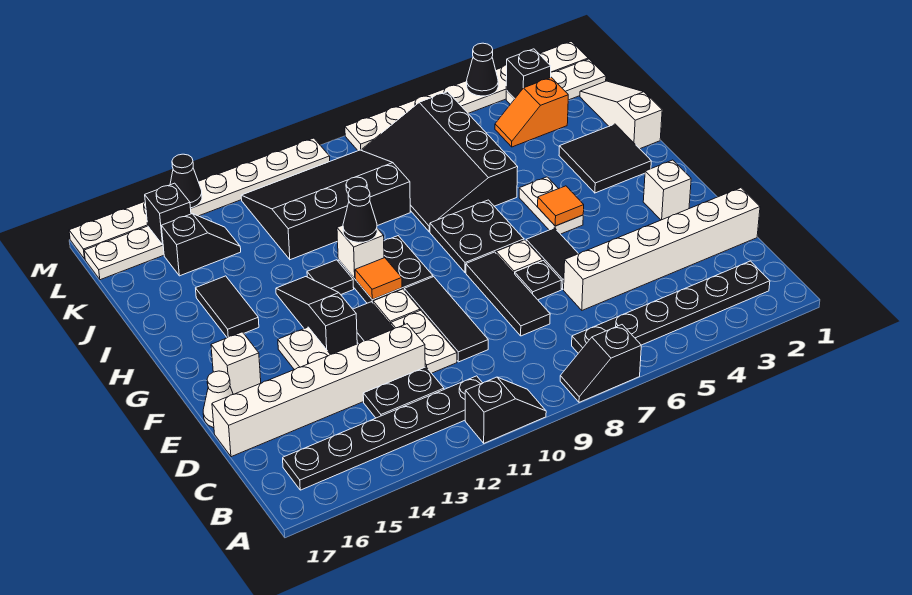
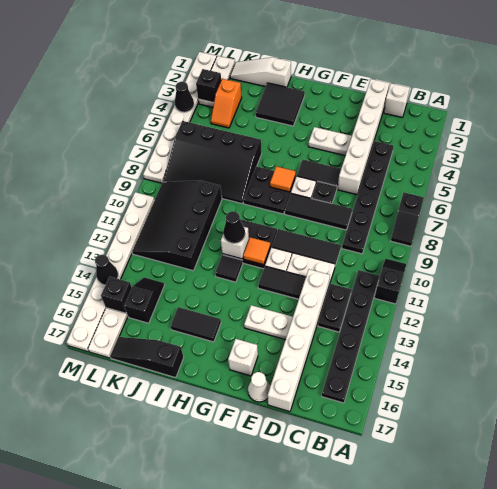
black 1x6 plate [572,261,770,353] -> black 1x6 plate moved to [342,141,394,254]
white 1x1 brick [643,160,691,220] -> white 1x1 brick moved to [384,83,410,117]
black 1x3 slope [276,277,357,354] -> black 1x3 slope moved to [110,337,184,378]
white 1x2 plate [519,177,583,234] -> white 1x2 plate moved to [308,127,352,156]
orange 1x1 tile [538,186,584,226] -> orange 1x1 tile moved to [270,166,296,192]

